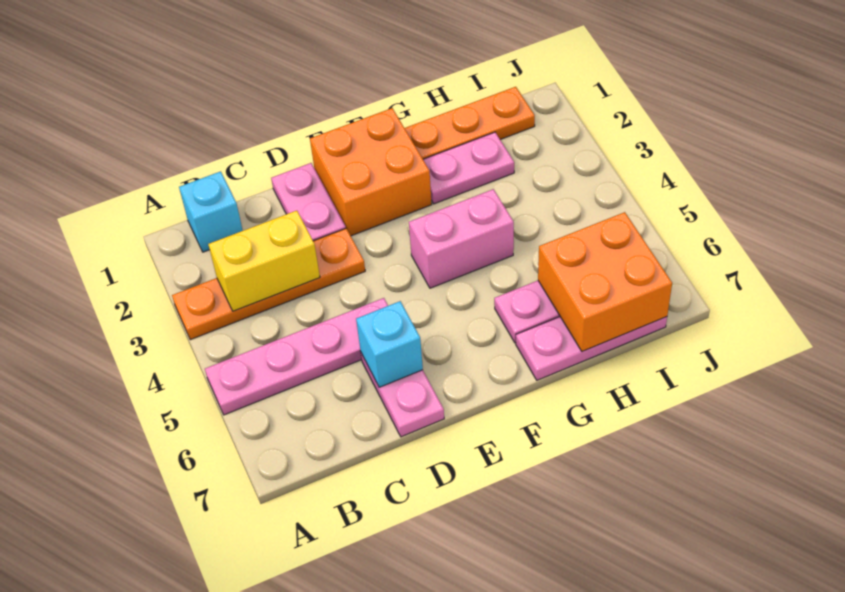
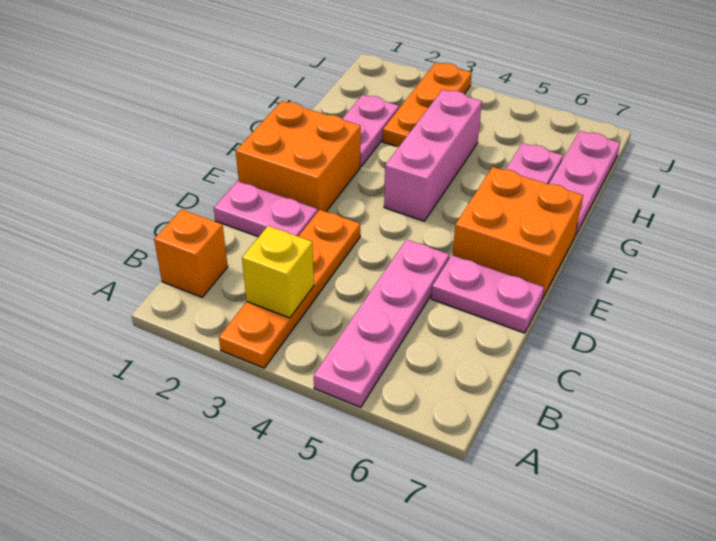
cyan 1x1 brick [179,171,243,252] -> orange 1x1 brick [154,209,228,297]
yellow 1x2 brick [208,211,320,311] -> yellow 1x1 brick [242,226,314,318]
cyan 1x1 brick [356,301,423,387] -> none
pink 1x2 brick [409,189,514,288] -> pink 1x3 brick [384,90,482,221]
orange 1x3 plate [405,87,535,159] -> orange 1x3 plate moved to [383,62,472,147]
orange 2x2 brick [538,212,672,352] -> orange 2x2 brick moved to [453,167,583,299]

